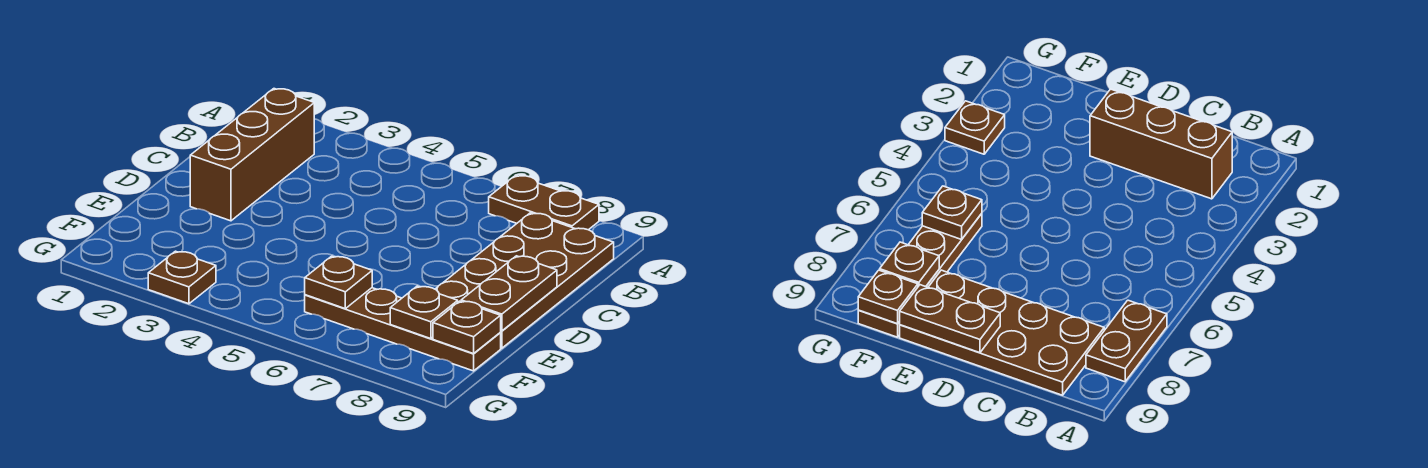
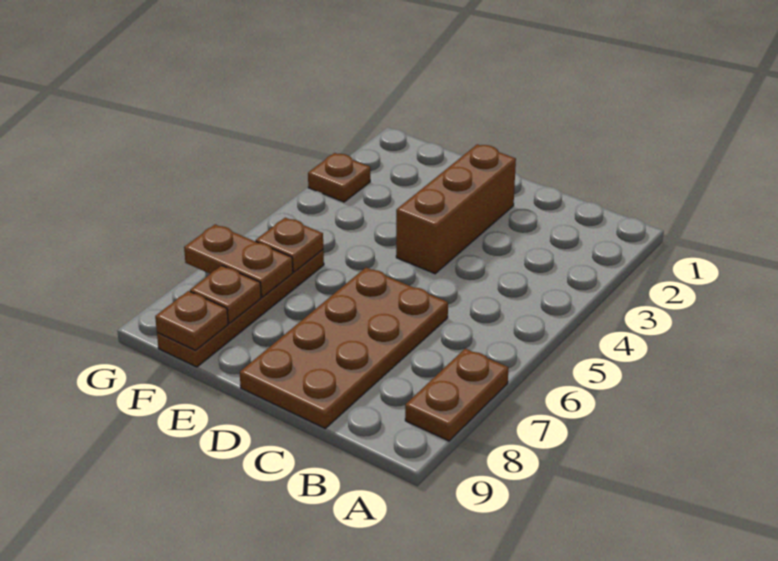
brown 1x3 brick [190,89,314,221] -> brown 1x3 brick turned to [396,144,516,274]
brown 2x4 plate [435,213,614,348] -> brown 2x4 plate turned to [240,268,448,428]
brown 1x2 plate [461,256,557,331] -> brown 1x2 plate moved to [184,224,293,297]

